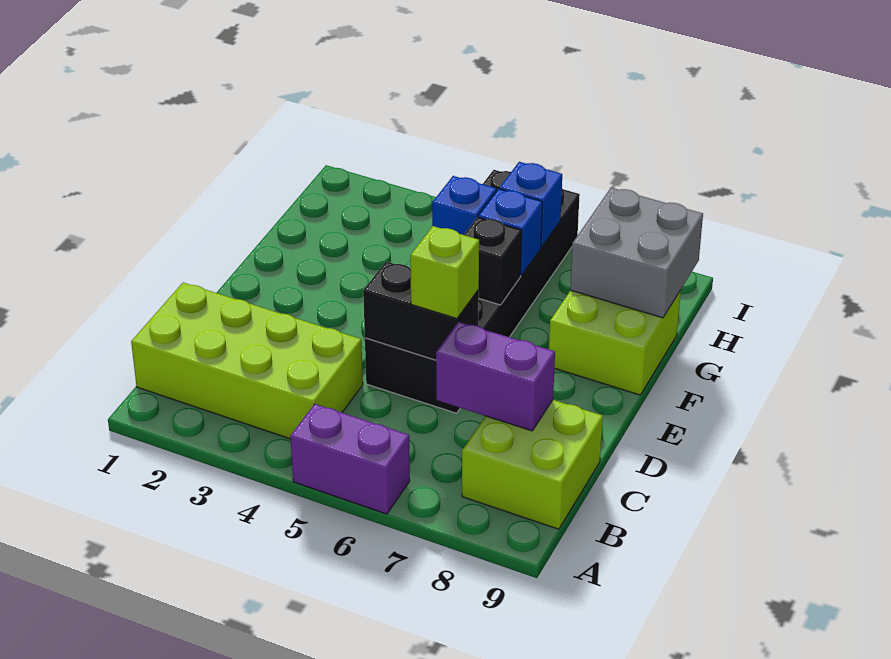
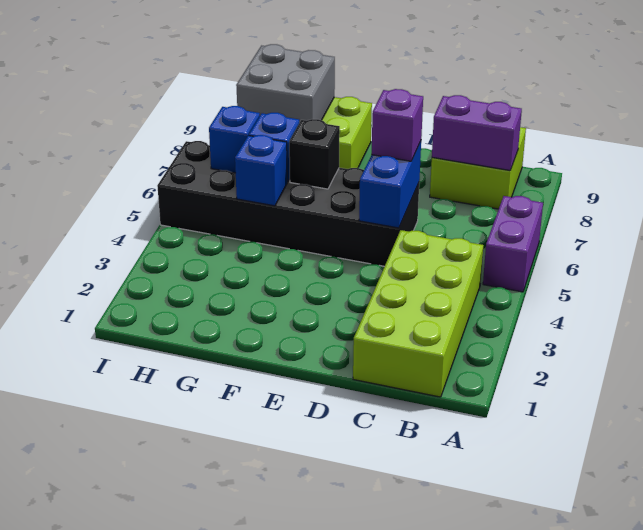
purple 1x2 brick [436,322,555,431] -> purple 1x2 brick turned to [432,95,522,170]
black 1x2 brick [363,262,479,360] -> blue 1x2 brick [359,141,421,228]
lime 1x1 brick [410,226,479,319] -> purple 1x1 brick [372,89,423,161]

